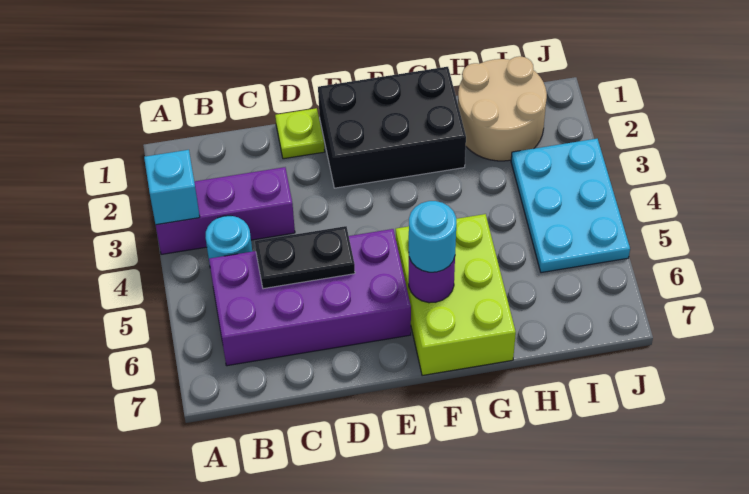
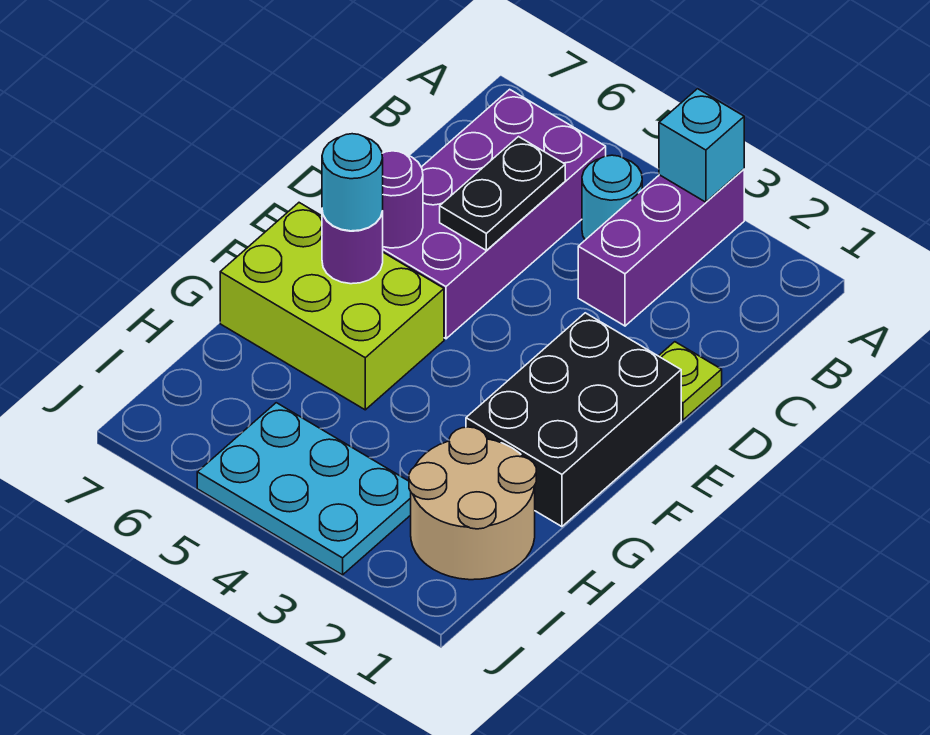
none -> purple 1x1 round brick [382,151,423,248]

